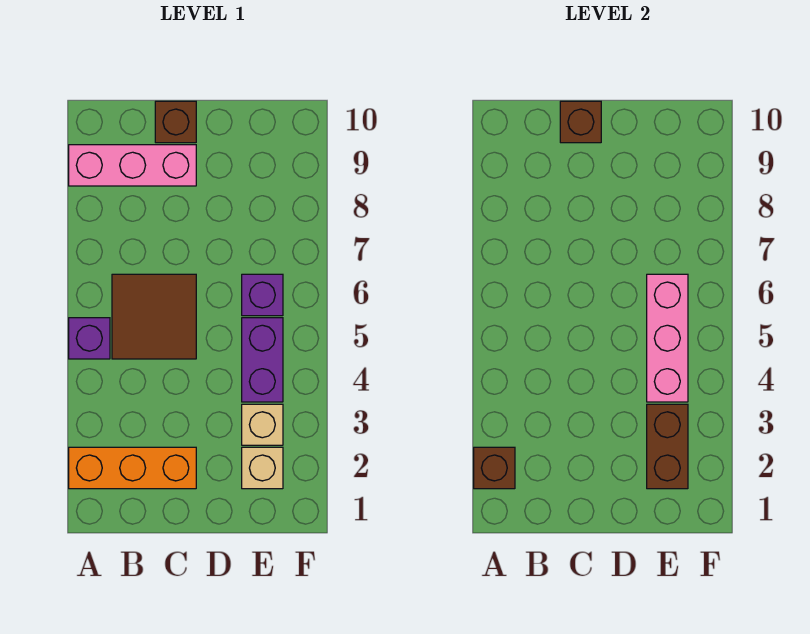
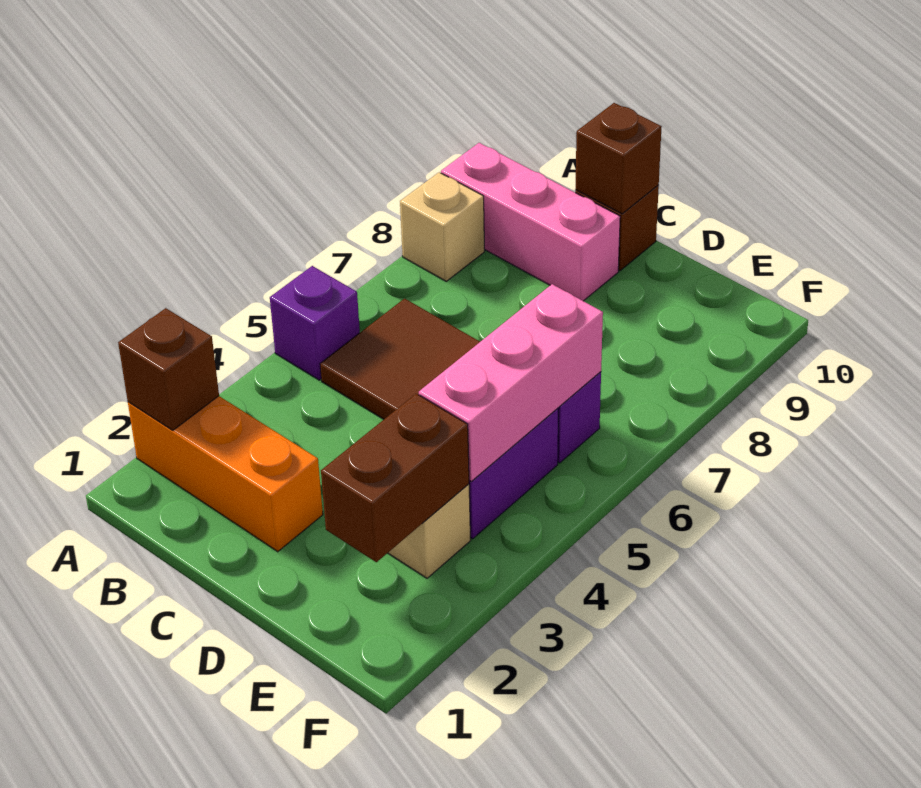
tan 1x1 brick [242,447,283,489] -> tan 1x1 brick moved to [400,172,485,281]

